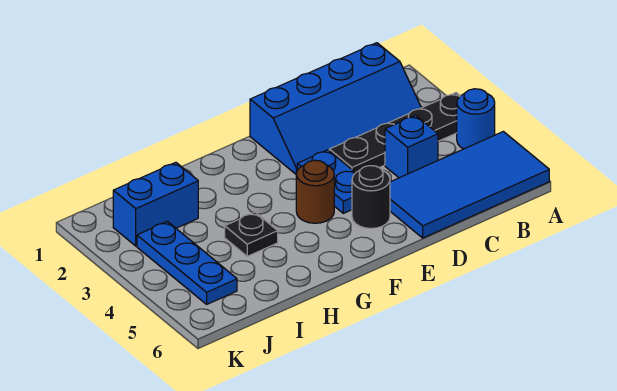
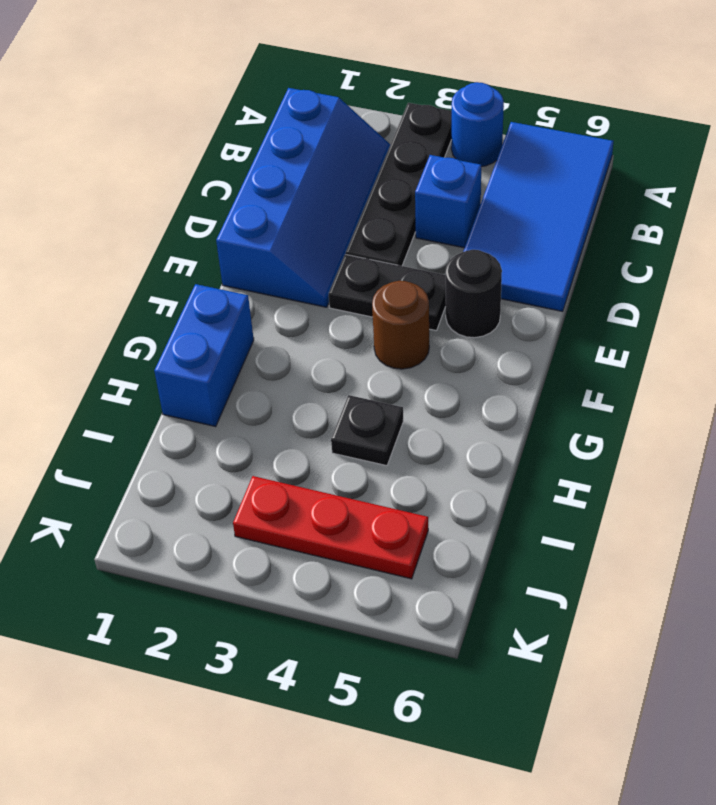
blue 1x2 plate [297,150,355,213] -> black 1x2 plate [329,254,446,331]
blue 1x2 brick [113,162,198,246] -> blue 1x2 brick moved to [154,284,254,427]
blue 1x3 plate [137,221,237,304] -> red 1x3 plate [233,476,428,579]

